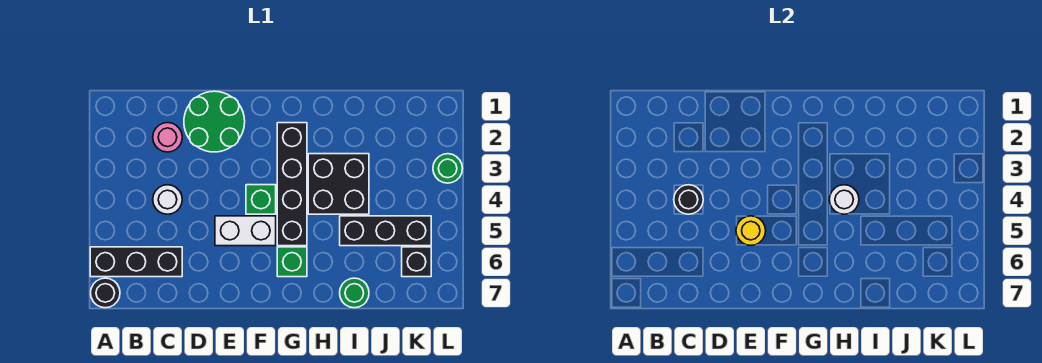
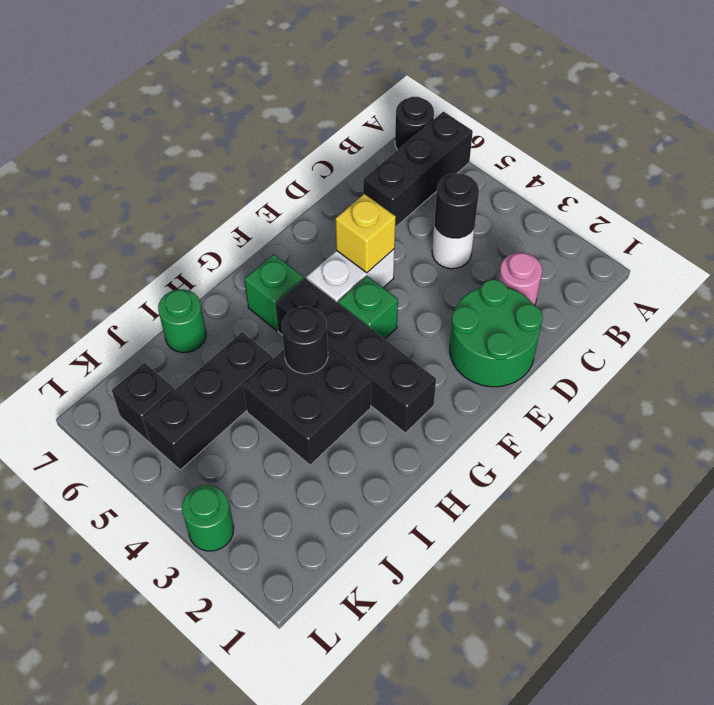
yellow 1x1 round brick [736,216,766,245] -> yellow 1x1 brick [335,194,396,273]
white 1x1 round brick [829,185,859,214] -> black 1x1 round brick [282,307,328,374]

